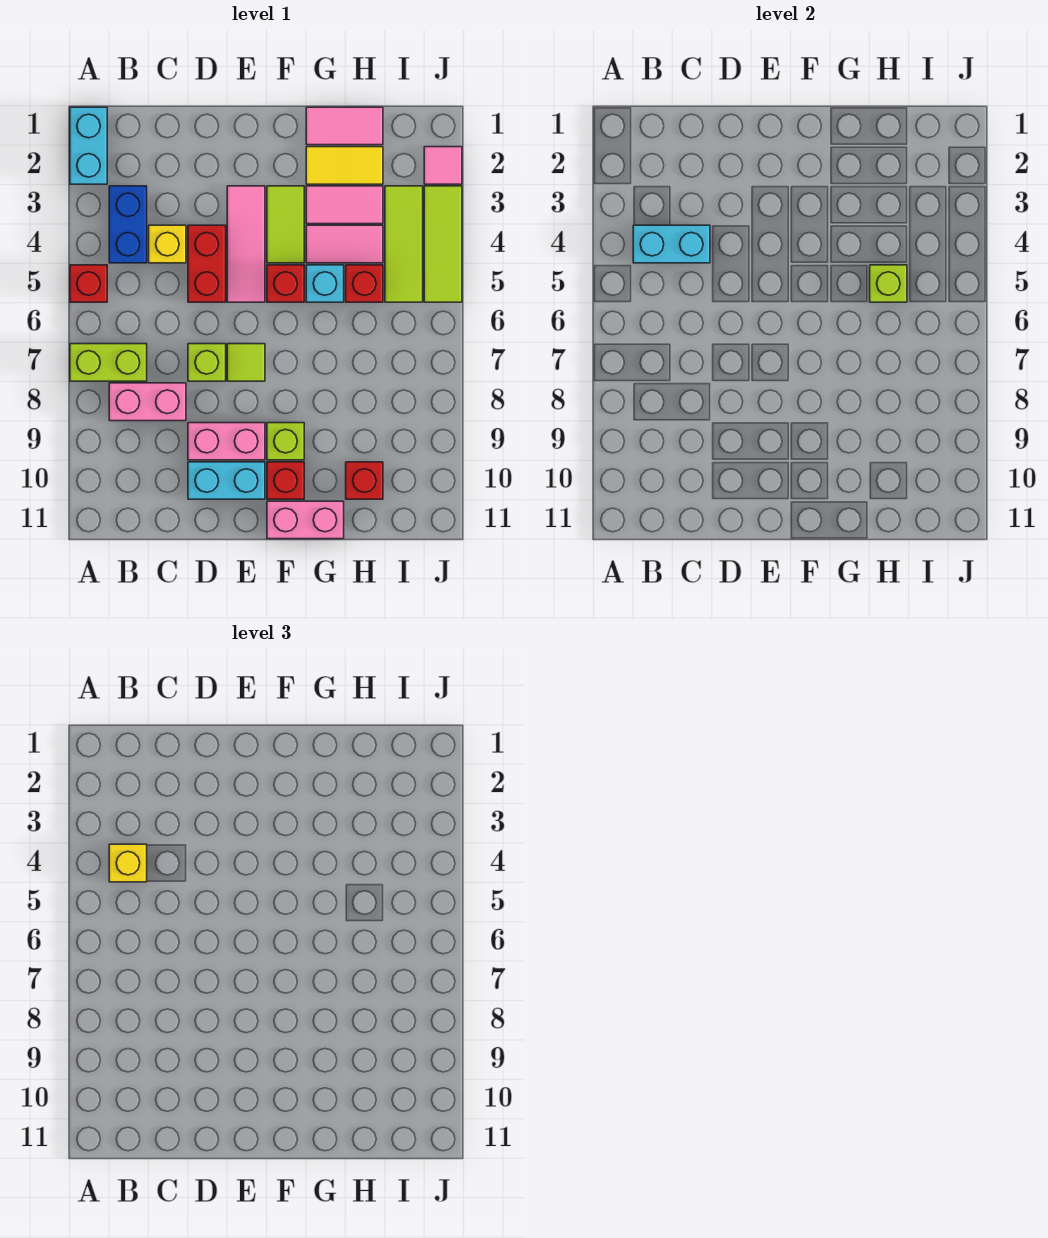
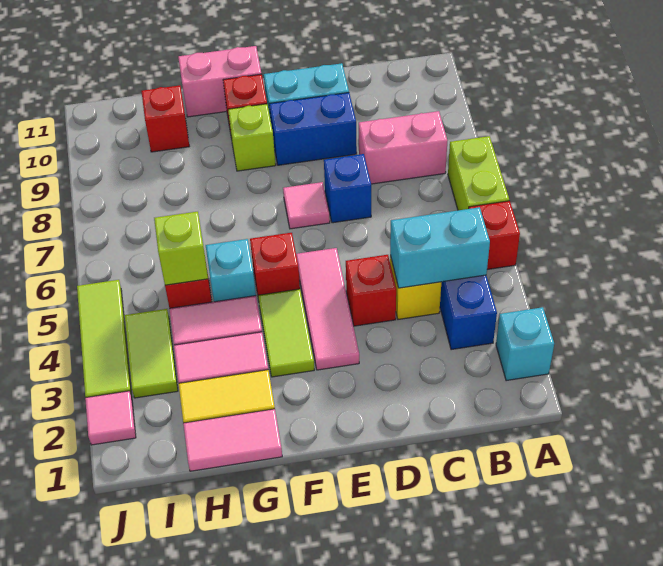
cyan 1x2 brick [70,107,107,184] -> cyan 1x1 brick [496,307,554,381]
lime 1x2 brick [70,344,147,381] -> lime 1x2 brick turned to [448,136,509,210]
yellow 1x1 brick [109,844,147,882] -> none
red 1x2 brick [188,225,226,302] -> red 1x1 brick [346,255,396,326]
lime 1x1 brick [188,344,226,381] -> blue 1x1 brick [324,154,371,223]
pink 1x2 brick [188,423,265,460] -> blue 1x2 brick [269,93,357,165]
lime 1x1 tile [227,344,265,381] -> pink 1x1 tile [283,182,330,229]
lime 1x3 tile [385,186,423,302] -> lime 1x2 tile [125,309,178,398]

